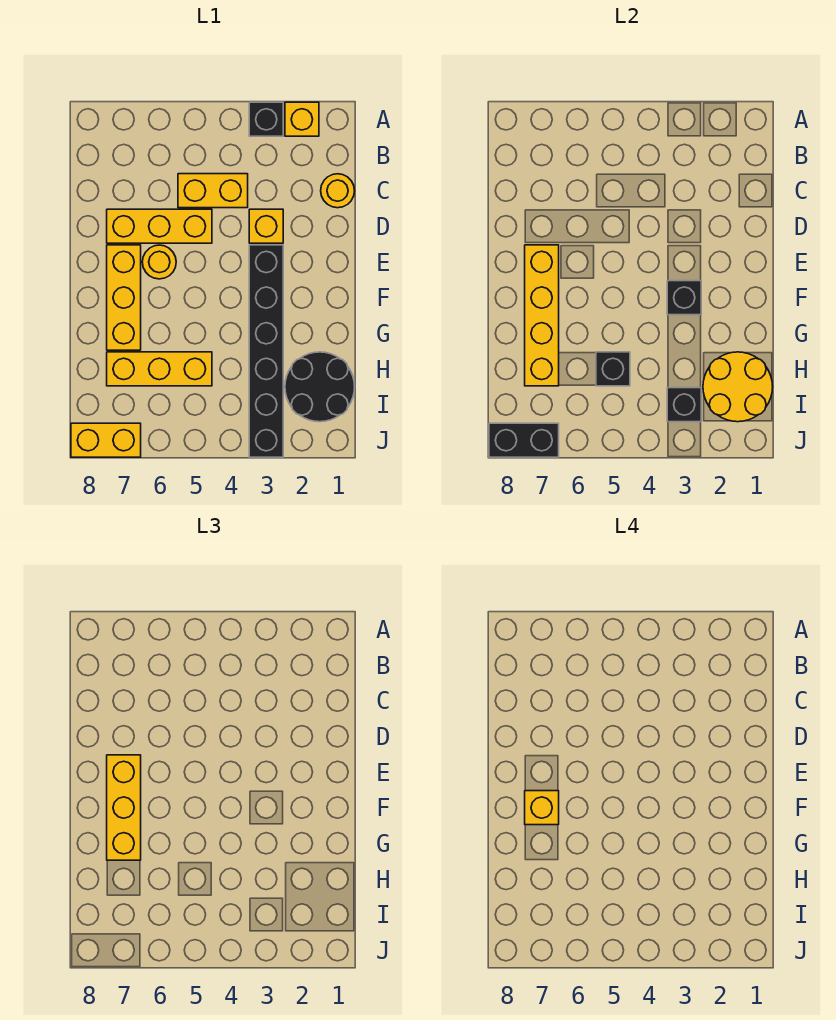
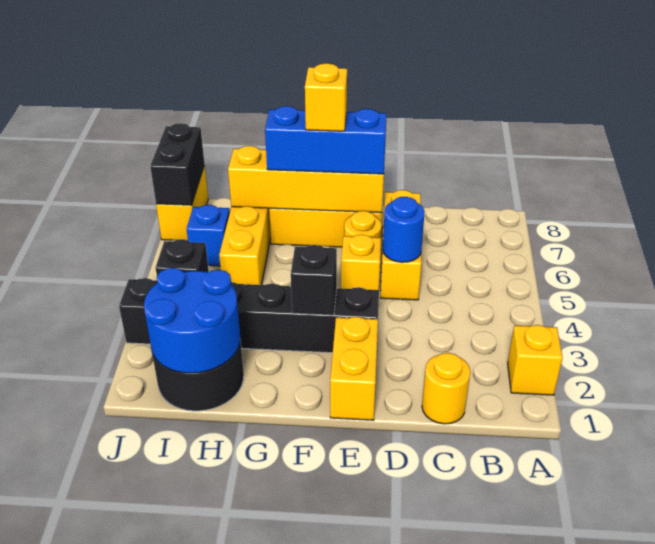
black 1x1 brick [249,102,283,136] -> none
yellow 1x2 brick [178,174,248,208] -> yellow 1x2 brick moved to [330,317,378,420]
yellow 1x1 brick [249,209,283,243] -> yellow 1x1 brick moved to [341,235,381,290]
none -> blue 1x1 round brick [383,197,425,262]
yellow 1x3 brick [107,755,141,860] -> blue 1x3 brick [265,106,386,174]
yellow 2x2 round brick [703,352,773,422] -> blue 2x2 round brick [144,268,240,373]
black 1x1 brick [596,352,630,386] -> none
none -> blue 1x1 brick [187,205,230,266]

